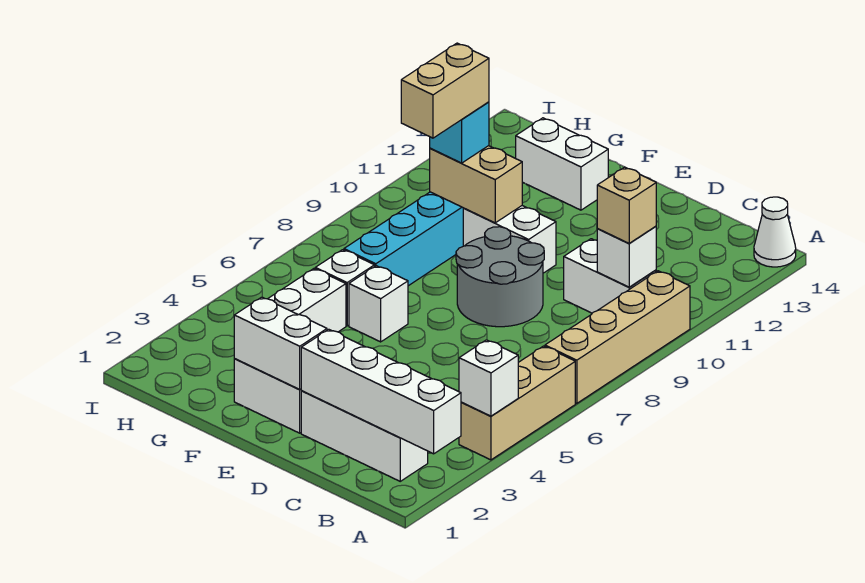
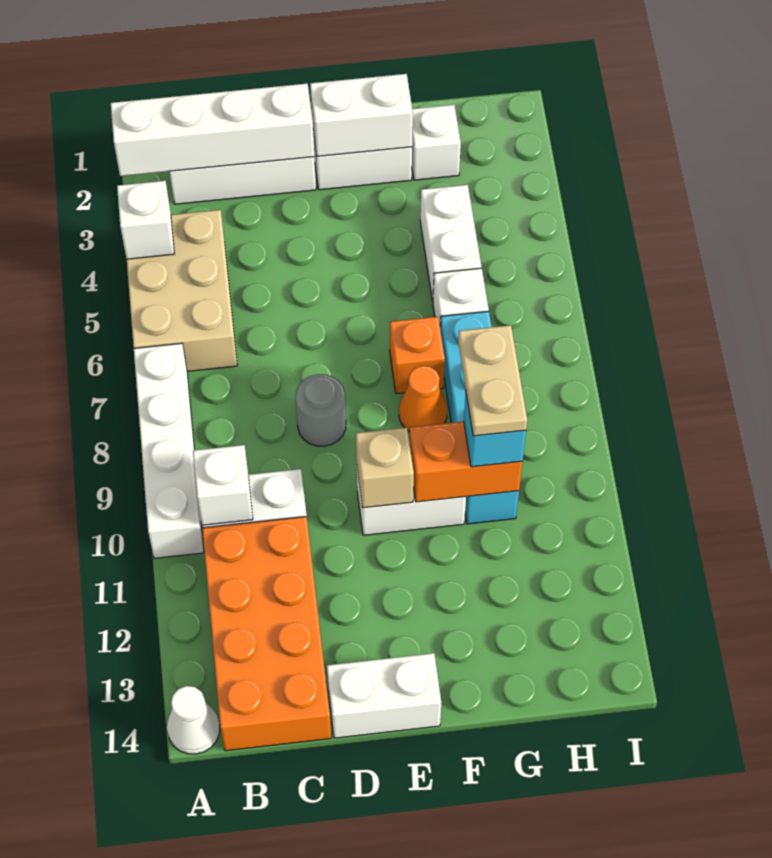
tan 1x3 brick [459,346,575,460] -> tan 2x3 brick [127,210,237,371]
tan 1x4 brick [545,271,690,403] -> white 1x4 brick [134,343,204,558]
tan 1x1 brick [597,167,656,243] -> tan 1x1 brick moved to [356,428,414,508]
none -> orange 2x4 brick [202,517,331,751]
grey 2x2 round brick [456,227,544,327] -> grey 1x1 round brick [296,374,346,446]
white 1x1 brick [349,266,408,342] -> white 1x1 brick moved to [412,105,461,180]
none -> orange 1x1 brick [390,317,445,394]
none -> orange 1x1 cone [399,366,447,432]
tan 1x2 brick [430,146,522,223] -> orange 1x2 brick [410,421,522,502]
white 1x2 brick [516,118,608,210] -> white 1x2 brick moved to [327,653,441,738]
tan 1x2 brick [401,43,489,138] -> tan 1x2 plate [458,325,527,436]

